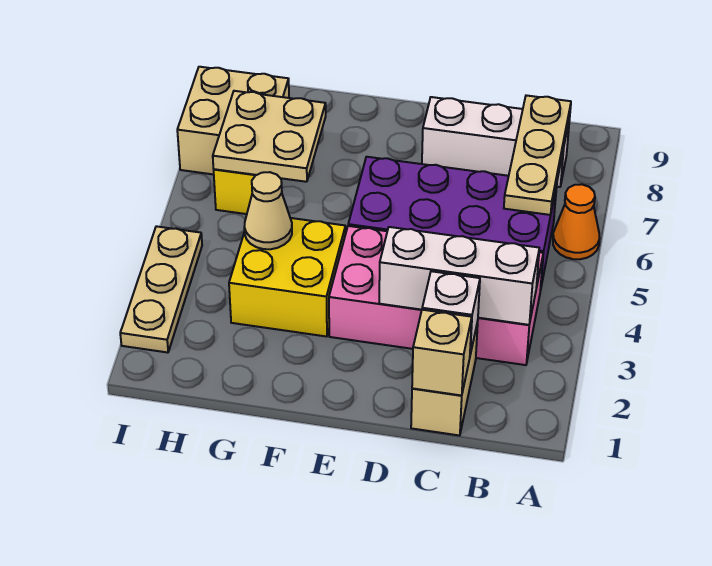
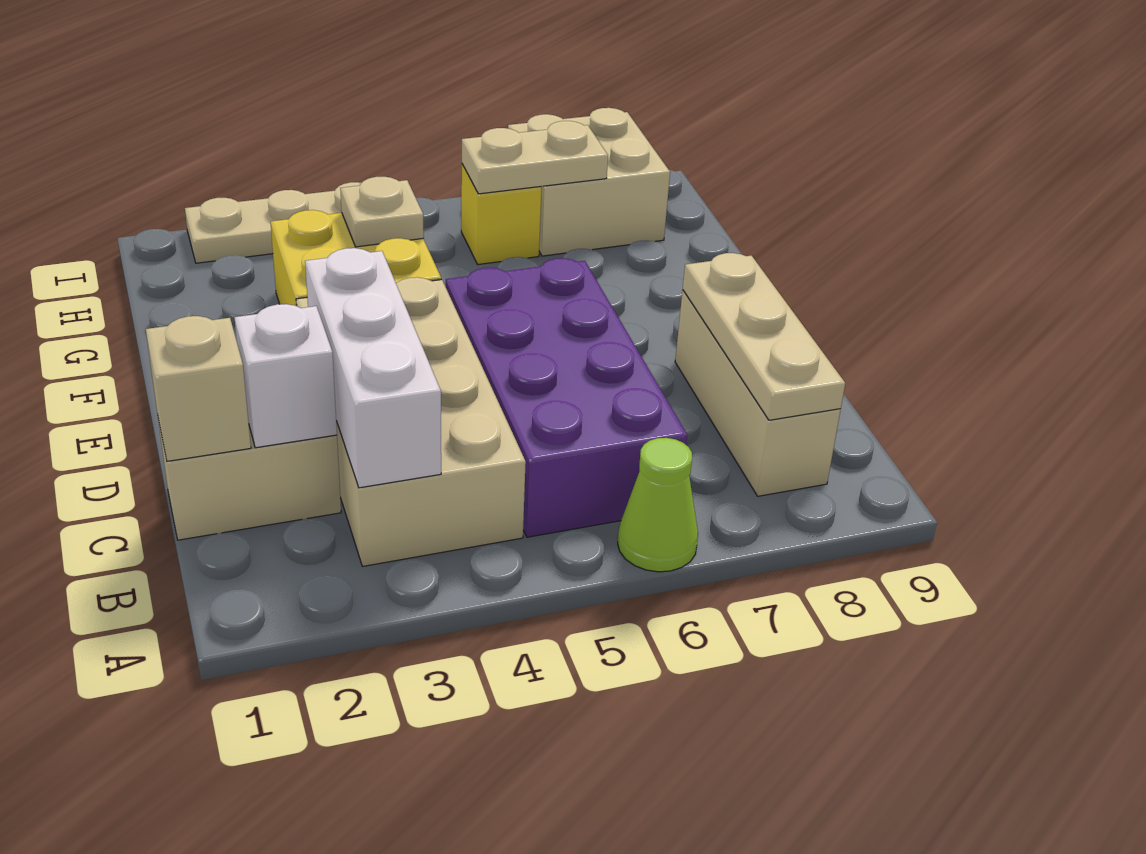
orange 1x1 cone [553,184,600,259] -> lime 1x1 cone [618,438,698,572]
pink 2x4 brick [329,226,543,365] -> tan 2x4 brick [296,277,526,566]
tan 1x3 plate [504,95,571,215] -> tan 1x3 plate turned to [683,253,845,420]
white 1x3 brick [422,97,570,187] -> tan 1x3 brick [675,290,841,496]
tan 1x1 cone [244,172,292,249] -> tan 1x1 plate [340,177,424,247]
tan 2x2 plate [213,91,326,182] -> tan 1x2 plate [462,121,608,194]

